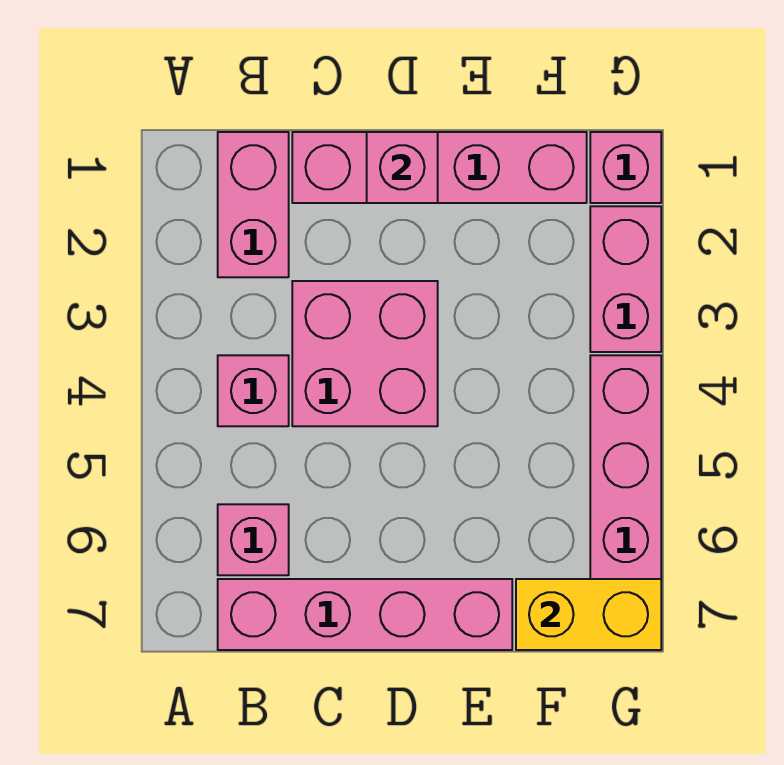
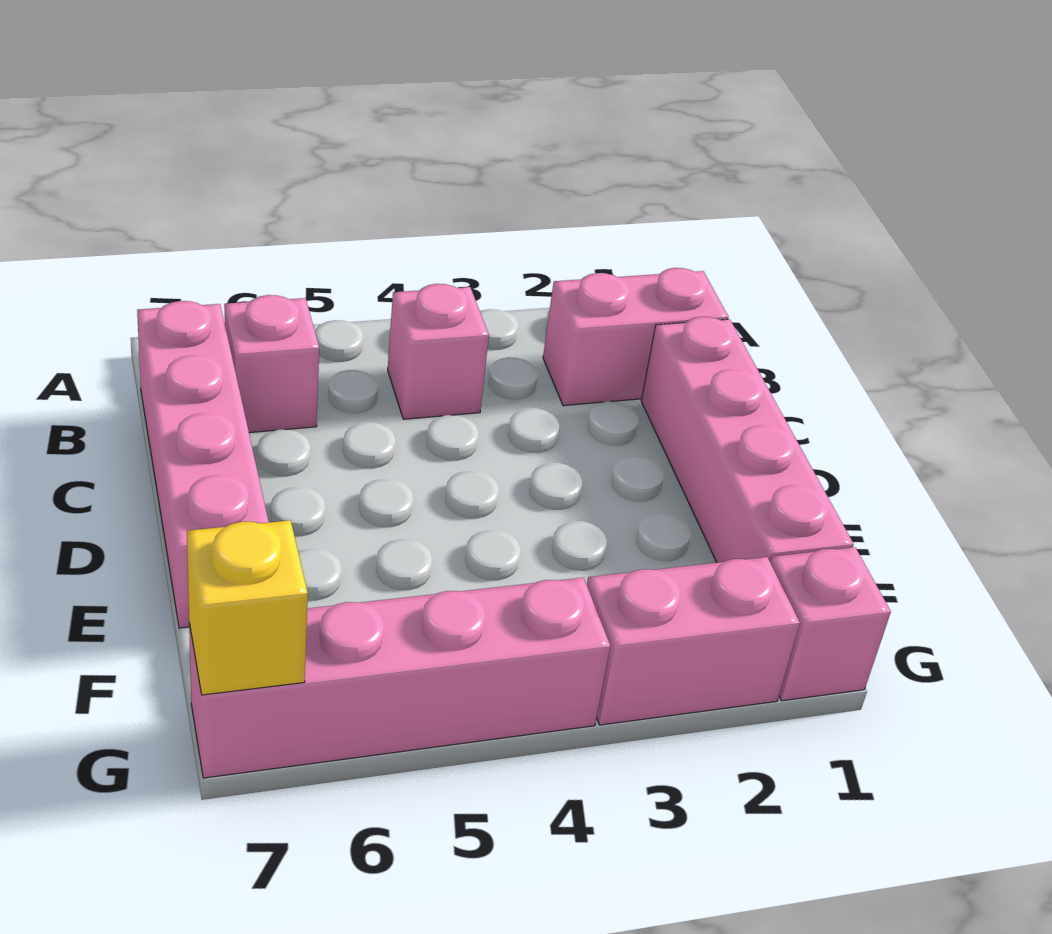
pink 2x2 brick [292,281,438,426] -> none
pink 1x1 brick [367,132,438,203] -> none
yellow 1x2 brick [516,579,661,650] -> yellow 1x1 brick [187,520,308,695]

